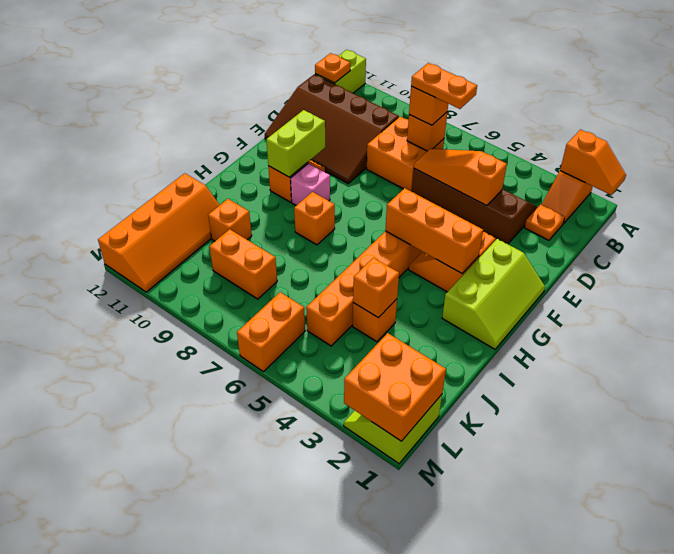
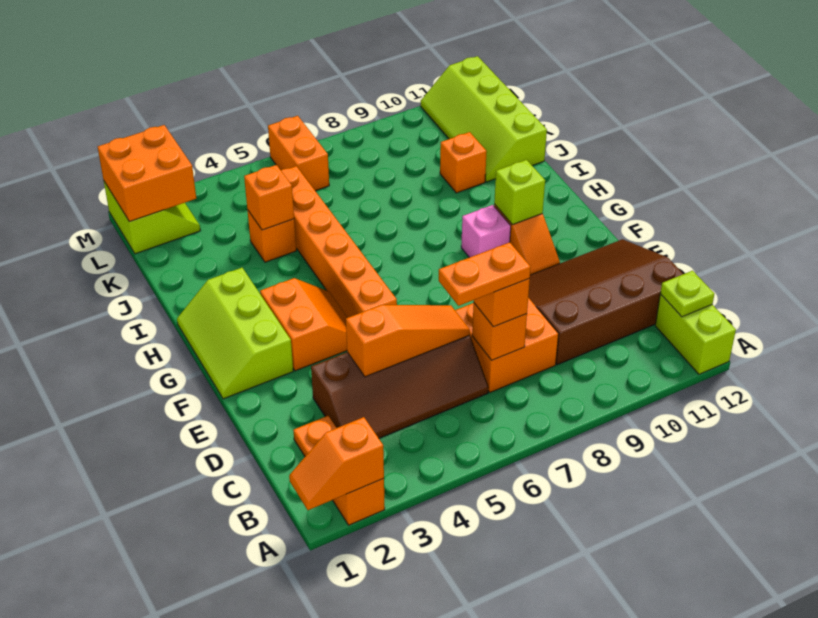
orange 1x1 plate [315,53,350,83] -> lime 1x1 plate [660,271,714,317]
lime 1x2 brick [266,110,325,177] -> lime 1x1 brick [494,160,545,225]
orange 1x3 brick [385,188,483,273] -> none
orange 1x1 brick [294,192,335,245] -> none
orange 2x4 slope [98,173,219,292] -> lime 2x4 slope [421,56,547,182]
orange 1x2 brick [209,229,277,299] -> none

